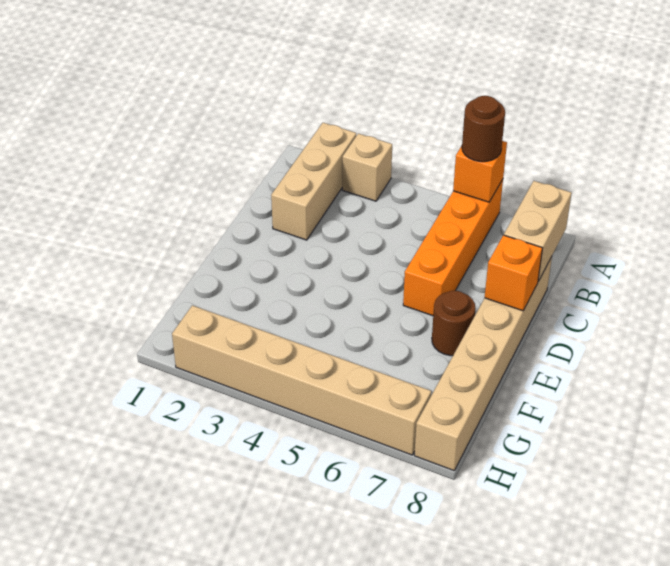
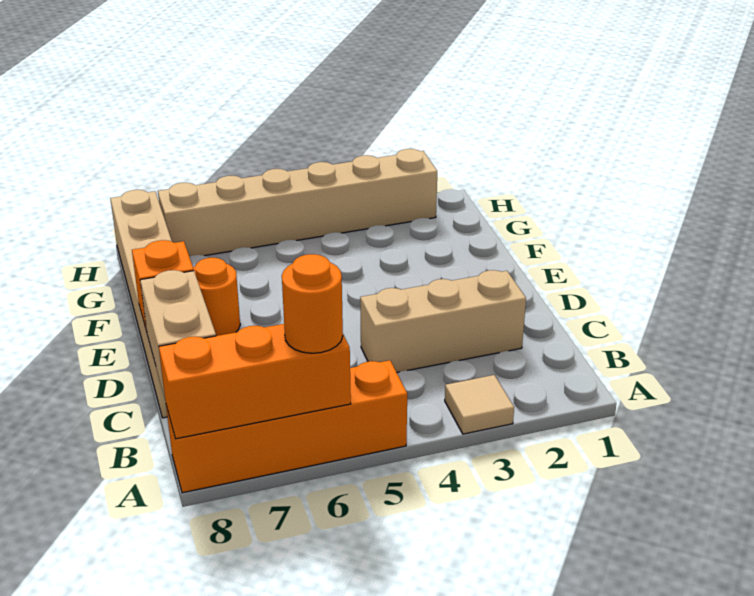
tan 1x3 brick [271,123,356,240] -> tan 1x3 brick turned to [360,270,526,372]
tan 1x1 brick [342,133,392,201] -> tan 1x1 tile [445,375,514,434]
orange 1x4 brick [403,179,503,316] -> orange 1x4 brick turned to [166,360,407,493]
orange 1x1 brick [453,141,507,202] -> orange 1x3 brick [159,324,351,439]
brown 1x1 round brick [462,96,505,162] -> orange 1x1 round brick [282,254,343,353]
brown 1x1 round brick [432,291,475,356] -> orange 1x1 round brick [193,258,240,336]

